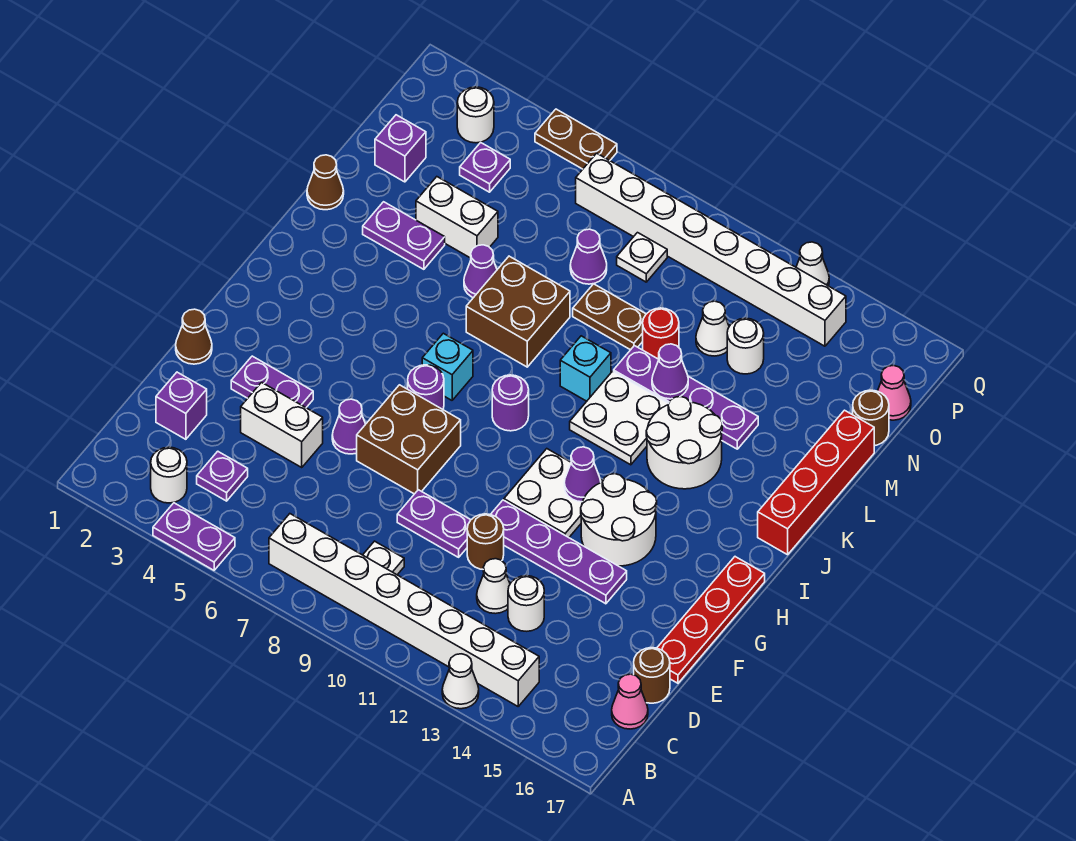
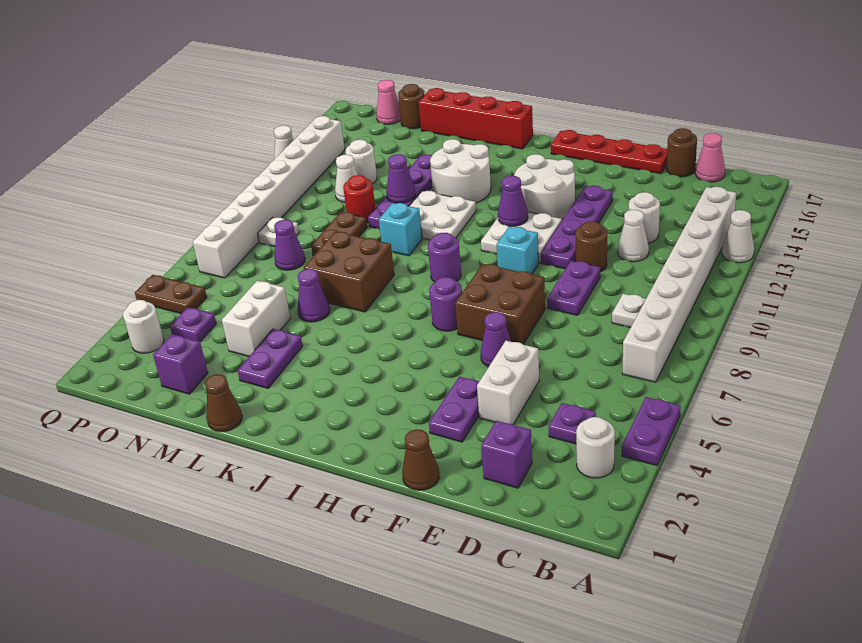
cyan 1x1 brick [422,333,473,400] -> cyan 1x1 brick moved to [497,227,539,274]
brown 1x2 plate [535,109,617,169] -> brown 1x2 plate turned to [135,275,207,314]

